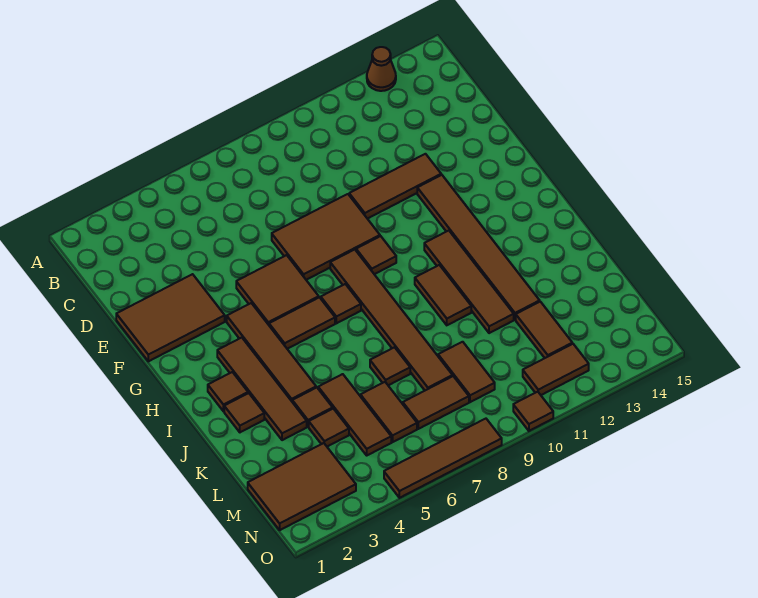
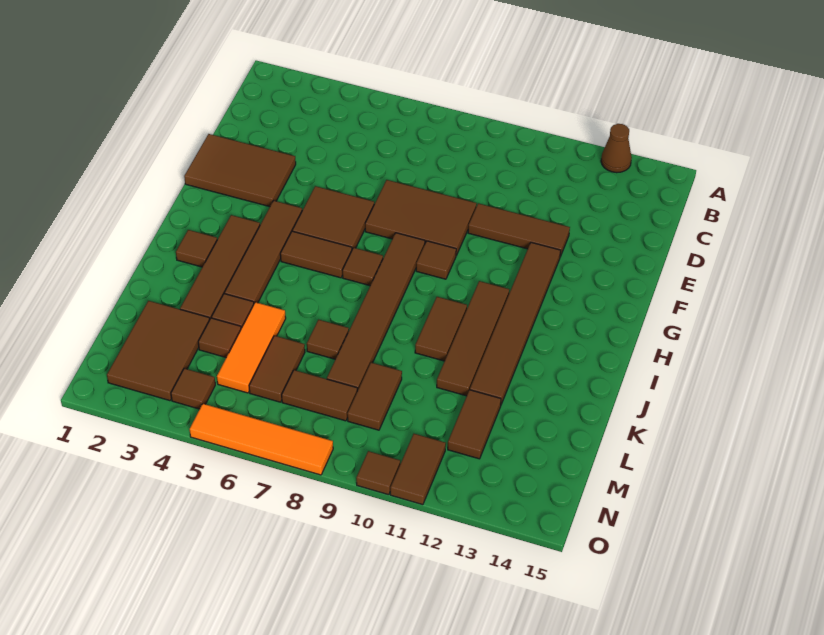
brown 1x1 tile [224,393,264,432] -> brown 1x1 tile moved to [171,368,215,409]
brown 1x3 tile [318,374,391,455] -> orange 1x3 tile [217,302,286,393]
brown 2x3 tile [248,443,356,530] -> brown 2x3 tile turned to [107,301,210,401]
brown 1x2 tile [523,344,589,395] -> brown 1x2 tile turned to [390,434,446,505]
brown 1x4 tile [384,419,502,498] -> orange 1x4 tile [190,404,333,475]

